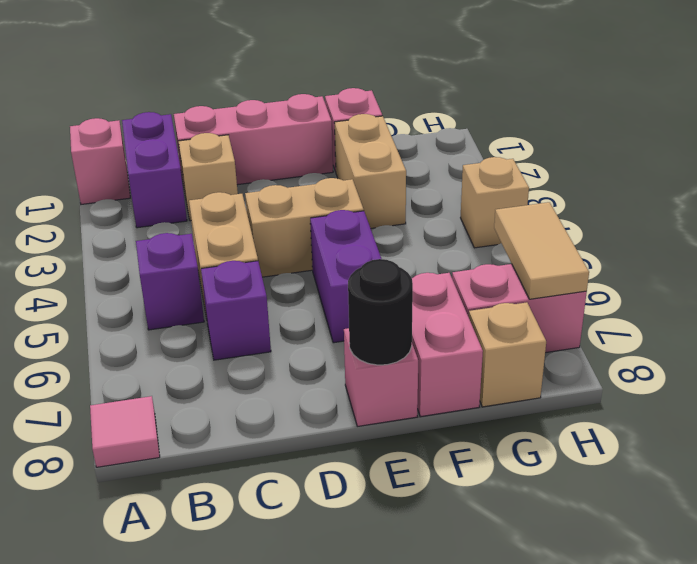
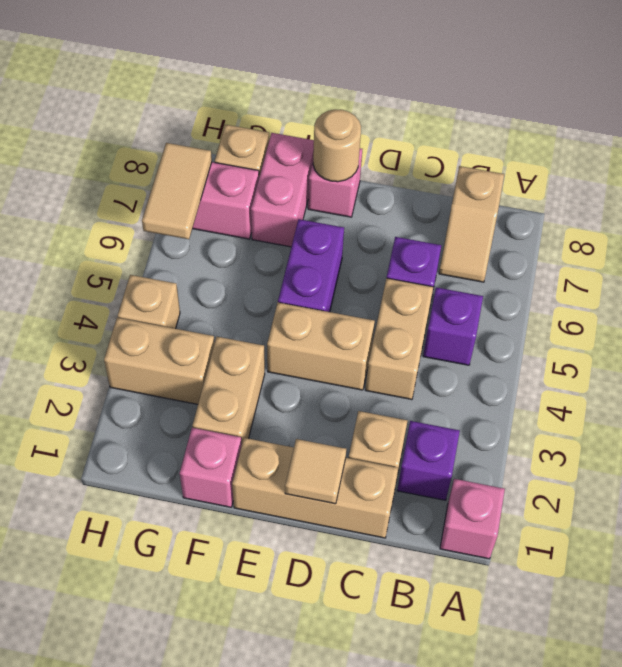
pink 1x1 tile [90,396,160,467] -> none
purple 1x2 brick [122,112,187,228] -> purple 1x1 brick [397,421,460,500]
none -> tan 1x2 slope [439,166,504,282]
pink 1x3 brick [174,94,333,185] -> tan 1x3 brick [232,438,398,538]
none -> tan 1x1 tile [285,439,346,504]
black 1x1 round brick [348,259,413,365] -> tan 1x1 round brick [313,109,361,182]
none -> tan 1x2 brick [104,318,215,404]

